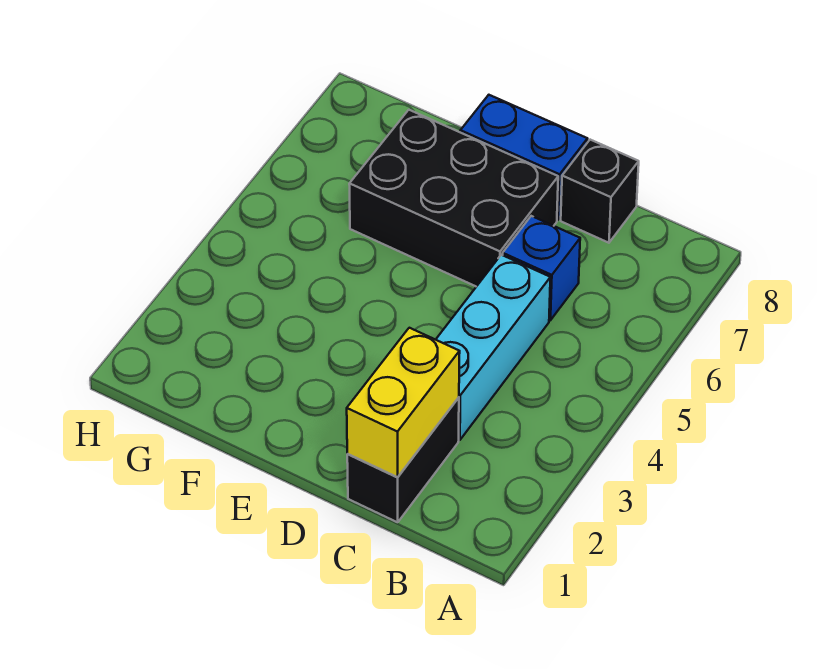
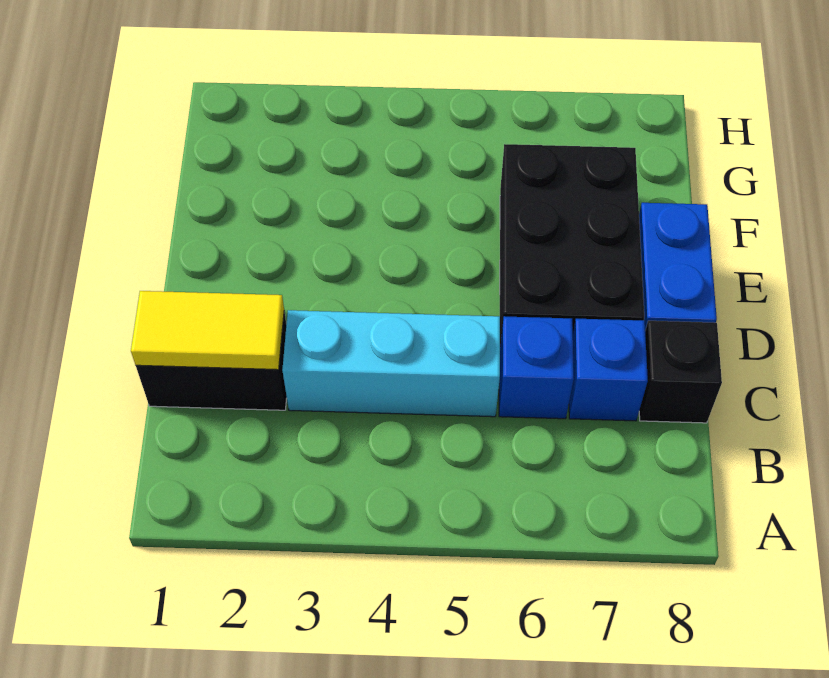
yellow 1x2 brick [347,328,460,477] -> yellow 1x2 tile [131,291,284,370]
none -> blue 1x1 brick [569,319,648,421]

